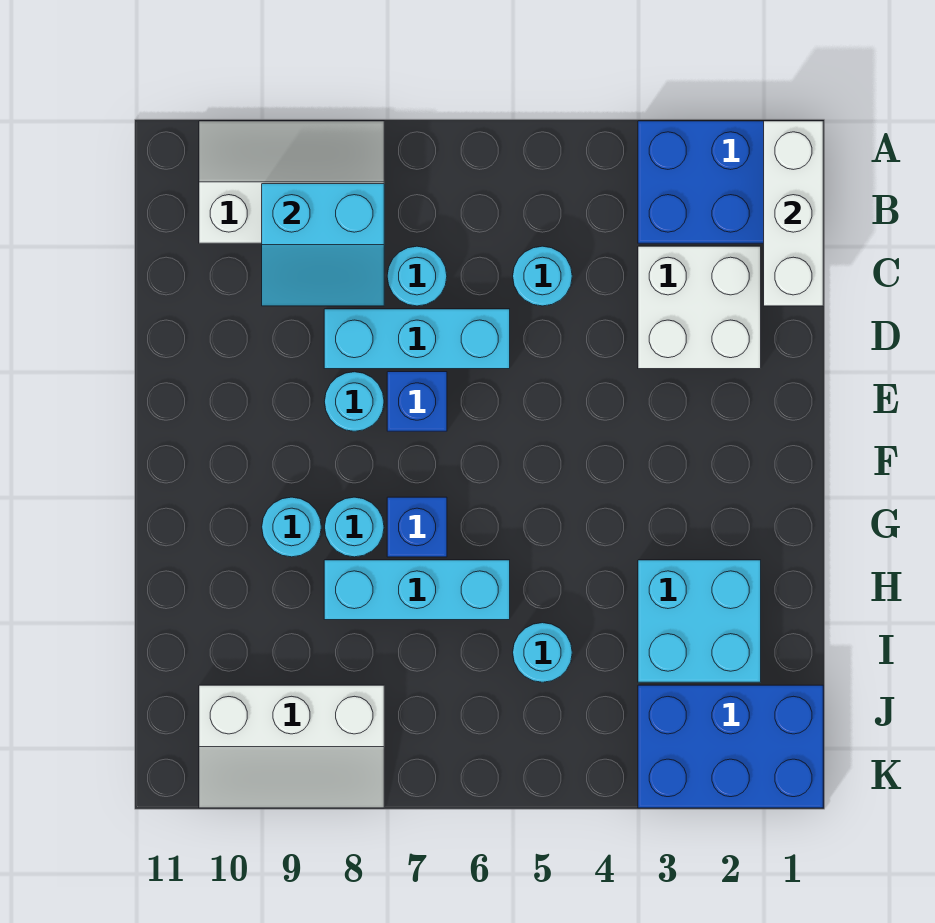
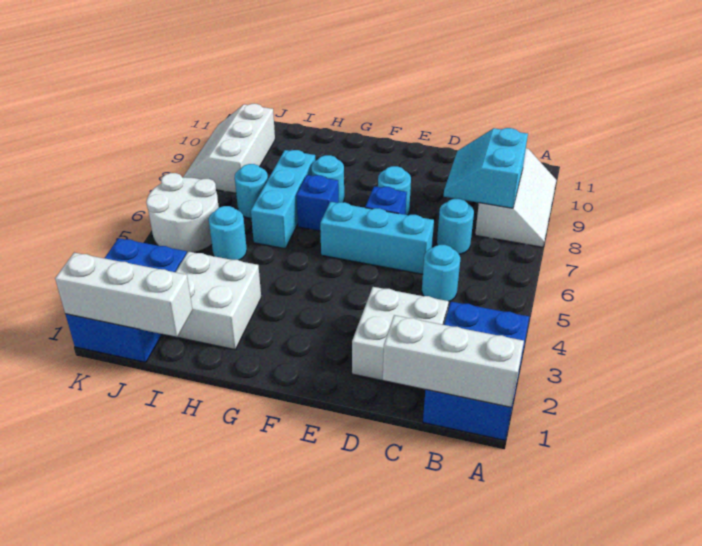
cyan 1x3 brick [324,309,510,369] -> cyan 1x3 brick turned to [320,202,434,274]
cyan 1x1 round brick [262,497,321,557] -> cyan 1x1 round brick moved to [235,164,268,218]
cyan 2x2 brick [638,560,761,682] -> white 2x2 brick [168,251,261,350]
none -> white 1x3 brick [55,253,192,337]
none -> white 2x2 round brick [146,173,219,253]

